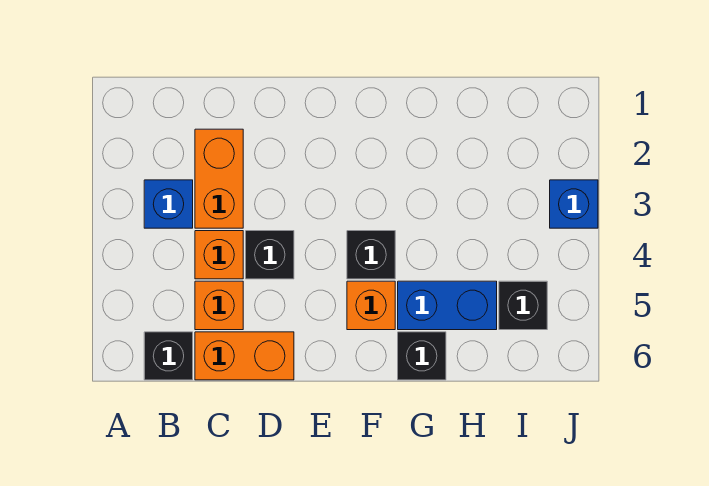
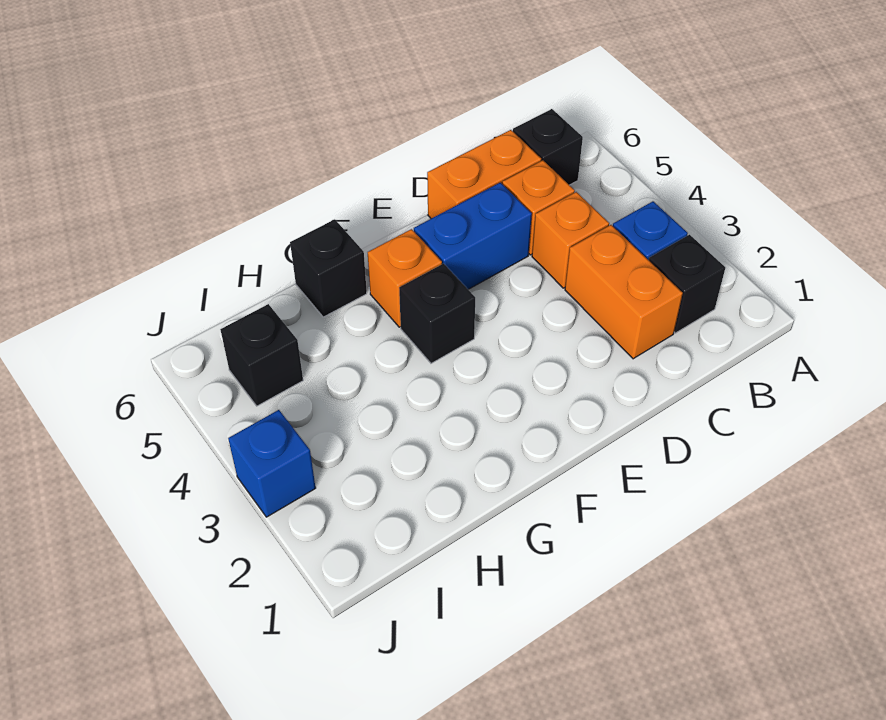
black 1x1 brick [246,231,294,279] -> black 1x1 brick moved to [649,235,725,333]
blue 1x2 brick [398,281,497,330] -> blue 1x2 brick moved to [414,183,532,289]

